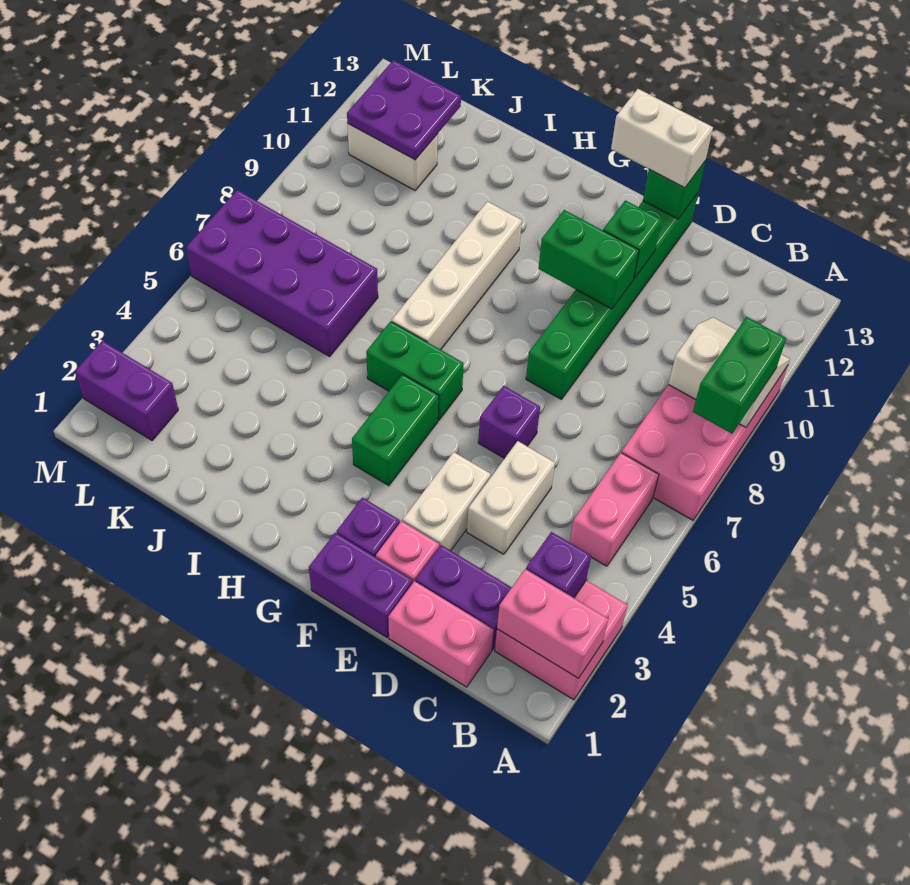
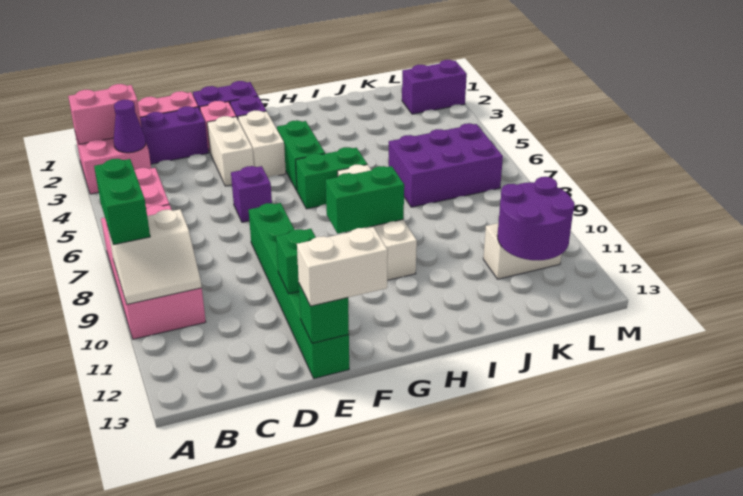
purple 1x1 brick [526,532,591,598] -> purple 1x1 cone [114,100,146,153]
white 1x2 brick [467,441,555,554] -> white 1x2 brick moved to [238,111,286,177]
green 1x2 brick [538,210,639,309] -> green 1x2 brick moved to [326,166,404,234]
purple 2x4 brick [186,190,378,356] -> purple 2x3 brick [389,123,503,207]
purple 2x2 plate [347,60,461,160] -> purple 2x2 round brick [497,177,575,260]

